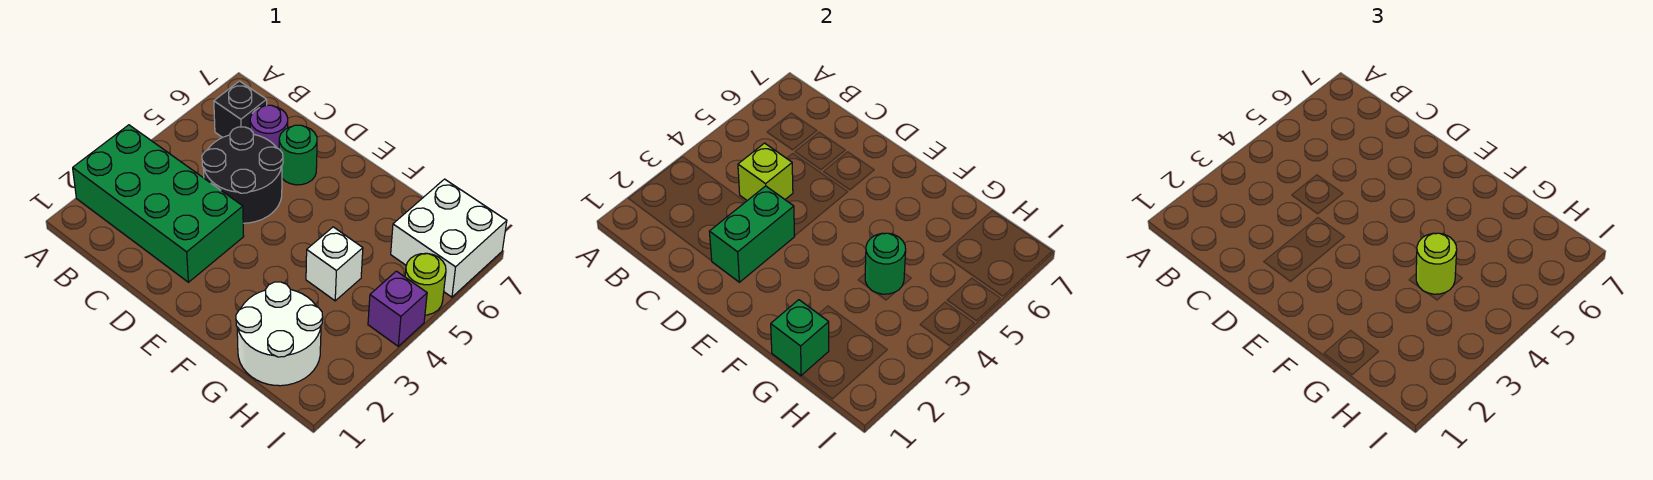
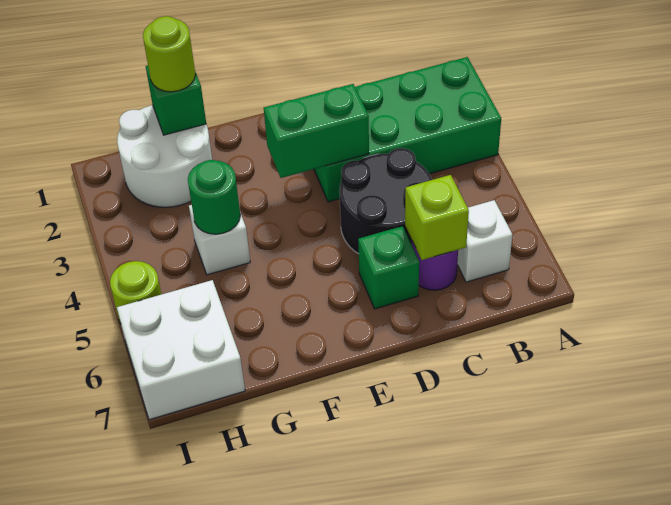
black 1x1 brick [214,81,267,138] -> white 1x1 brick [457,200,512,282]
lime 1x1 brick [738,143,793,200] -> lime 1x1 brick moved to [405,175,469,260]
green 1x2 brick [709,186,795,282] -> green 1x2 brick turned to [264,84,369,178]
green 1x1 round brick [279,125,317,185] -> green 1x1 brick [358,226,419,309]
lime 1x1 round brick [1416,233,1457,294] -> lime 1x1 round brick moved to [143,16,196,92]
purple 1x1 brick [368,271,427,346] -> none

